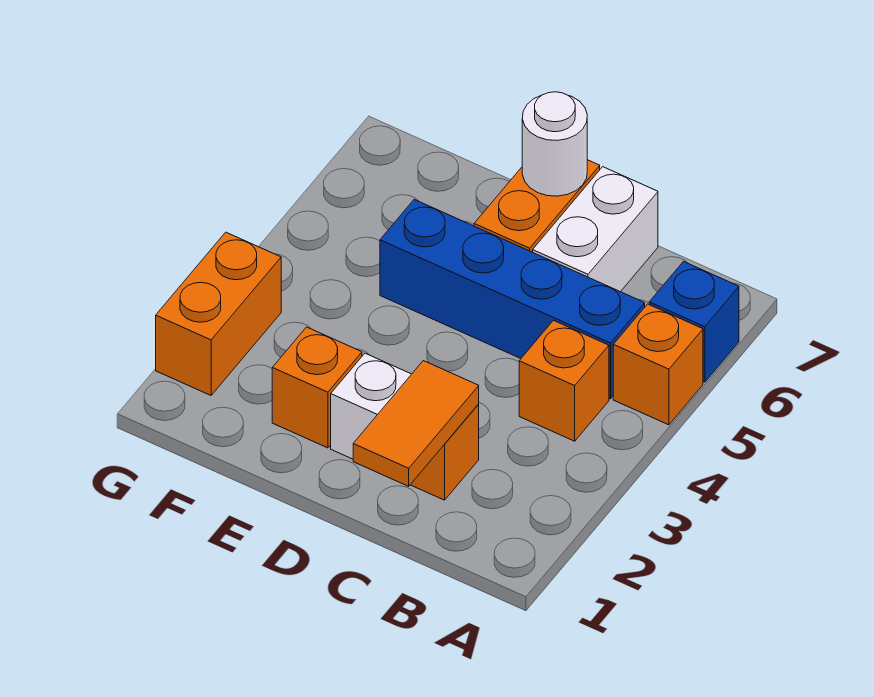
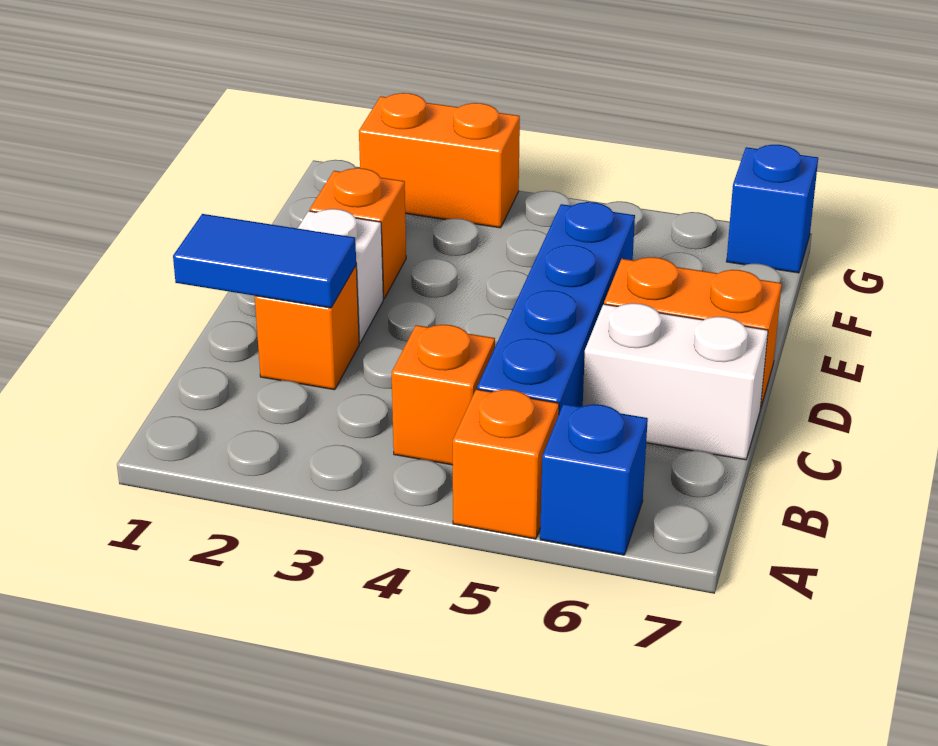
orange 1x2 tile [353,361,479,486] -> blue 1x2 tile [173,214,356,308]
white 1x1 round brick [522,92,587,196] -> none
none -> blue 1x1 brick [726,145,818,273]

